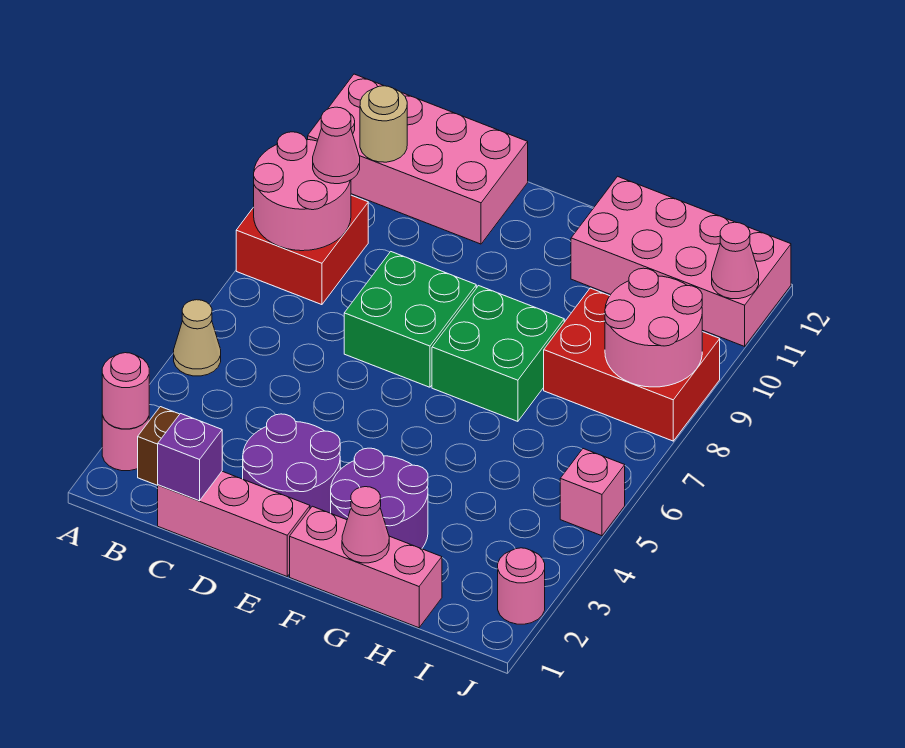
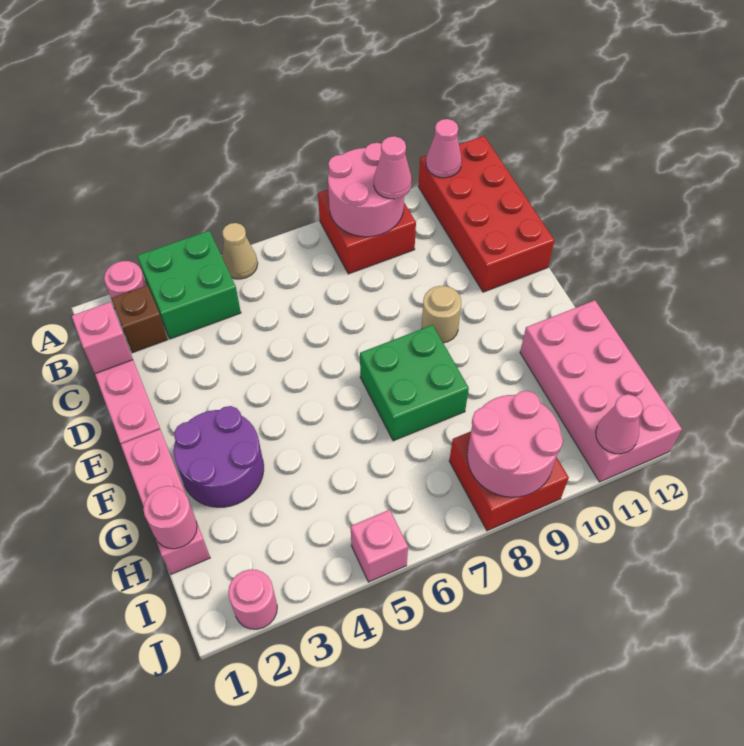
pink 1x1 round brick [102,353,149,429] -> pink 1x1 round brick moved to [143,486,197,549]
pink 2x4 brick [308,74,528,244] -> red 2x4 brick [418,136,555,292]
tan 1x1 round brick [360,86,407,162] -> tan 1x1 round brick moved to [422,286,461,343]
purple 1x1 brick [158,414,222,501] -> pink 1x1 brick [72,302,133,374]
purple 2x2 round brick [243,414,340,513] -> none
green 2x2 brick [344,252,476,387] -> green 2x2 brick moved to [138,231,241,339]
pink 1x1 cone [342,487,389,563] -> pink 1x1 cone moved to [426,119,462,178]
red 2x3 brick [544,288,720,441] -> red 2x2 brick [449,431,569,531]

